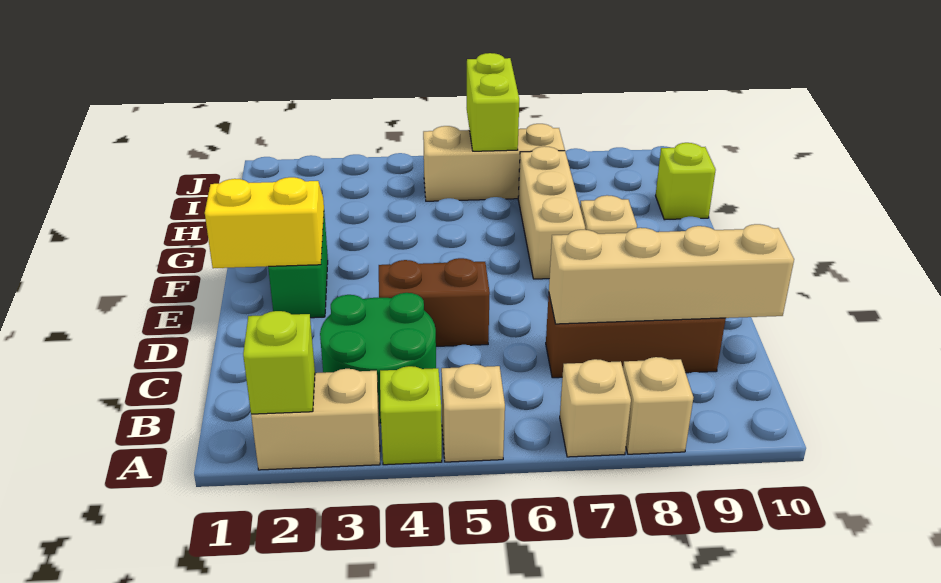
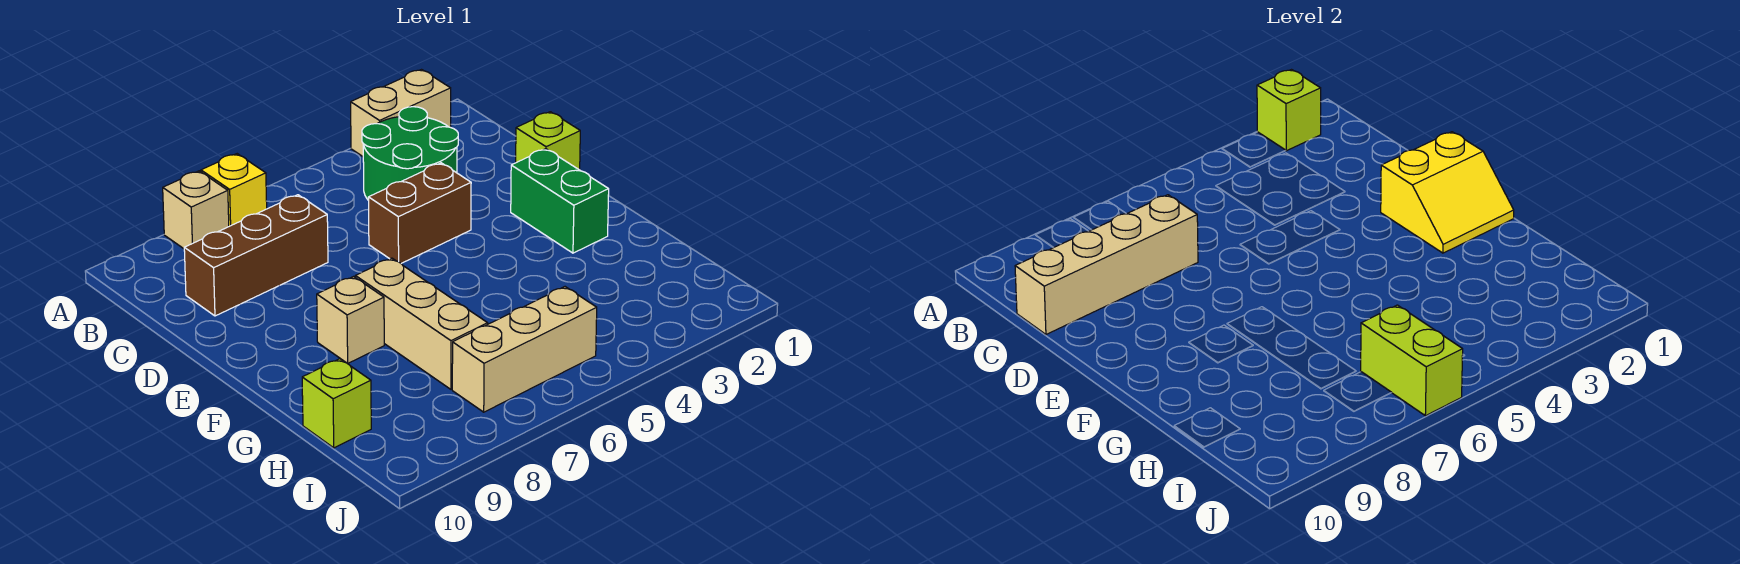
lime 1x1 brick [380,366,442,465] -> lime 1x1 brick moved to [516,112,580,170]
tan 1x1 brick [441,364,505,462] -> none
tan 1x1 brick [560,359,631,457] -> yellow 1x1 brick [201,154,267,226]

